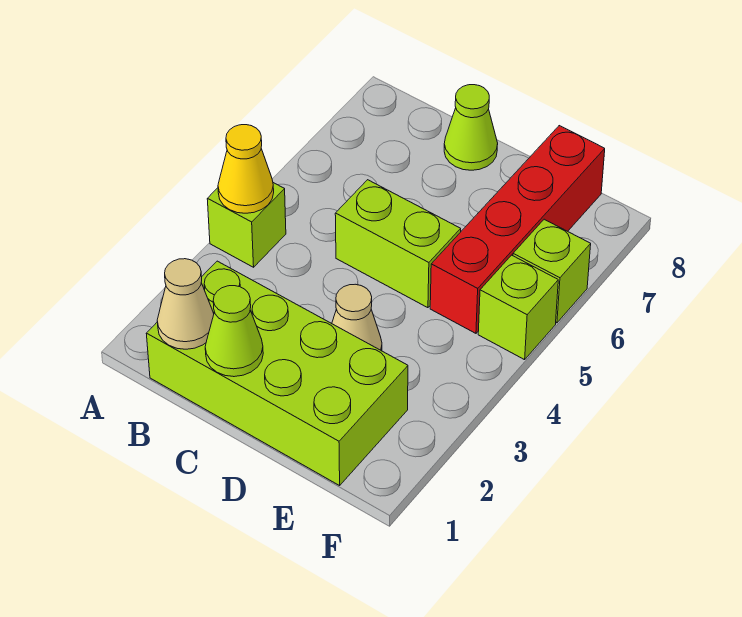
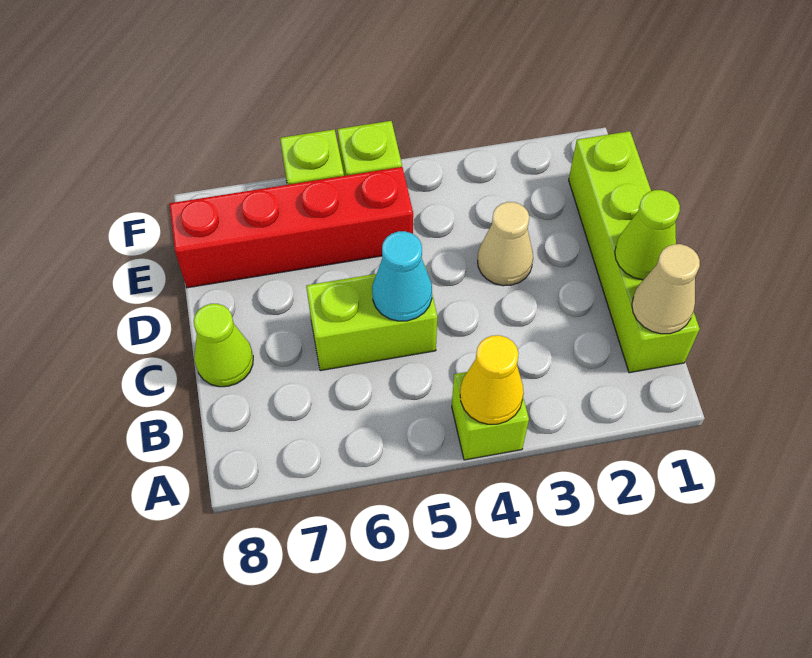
lime 2x4 brick [146,261,408,486] -> lime 1x4 brick [569,131,700,373]
lime 1x2 brick [335,180,461,308] -> lime 1x2 brick turned to [306,266,437,371]
none -> cyan 1x1 cone [372,231,432,321]

